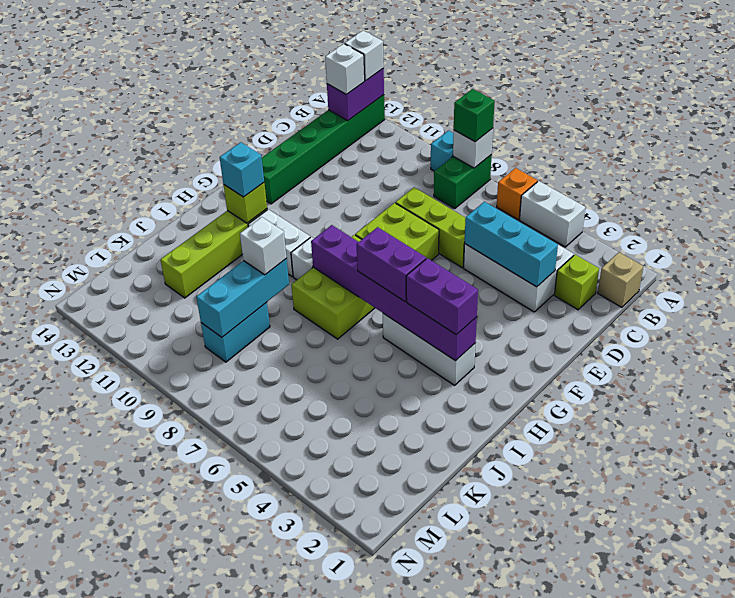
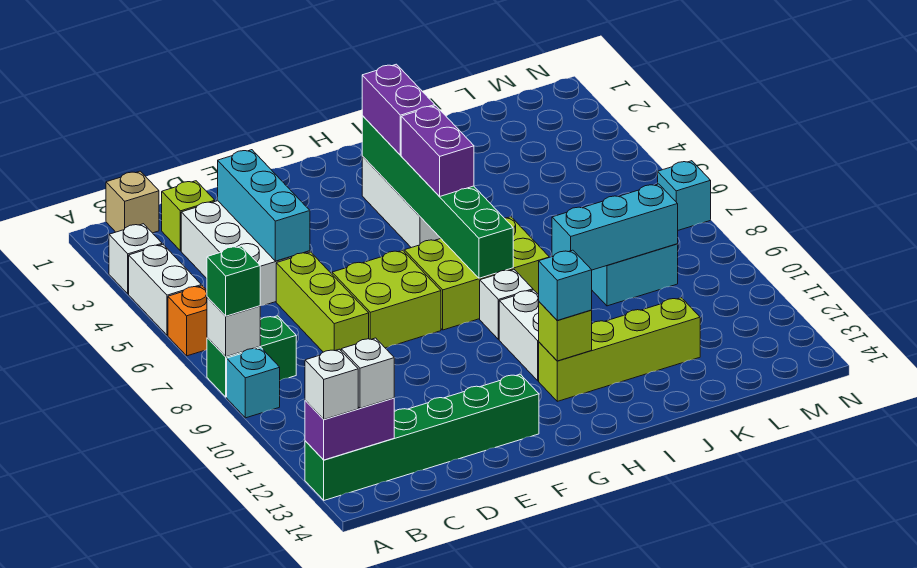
purple 1x6 brick [311,225,477,361] -> green 1x6 brick [362,116,513,278]
white 1x1 brick [240,217,286,275] -> white 1x1 brick moved to [109,224,162,294]
none -> cyan 1x1 brick [658,161,711,230]

